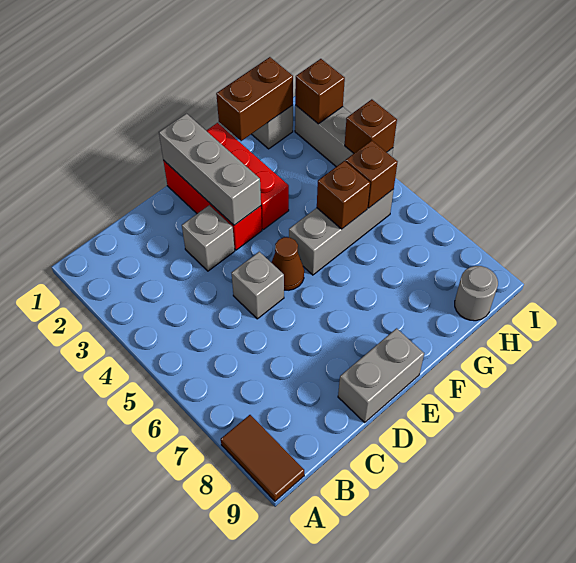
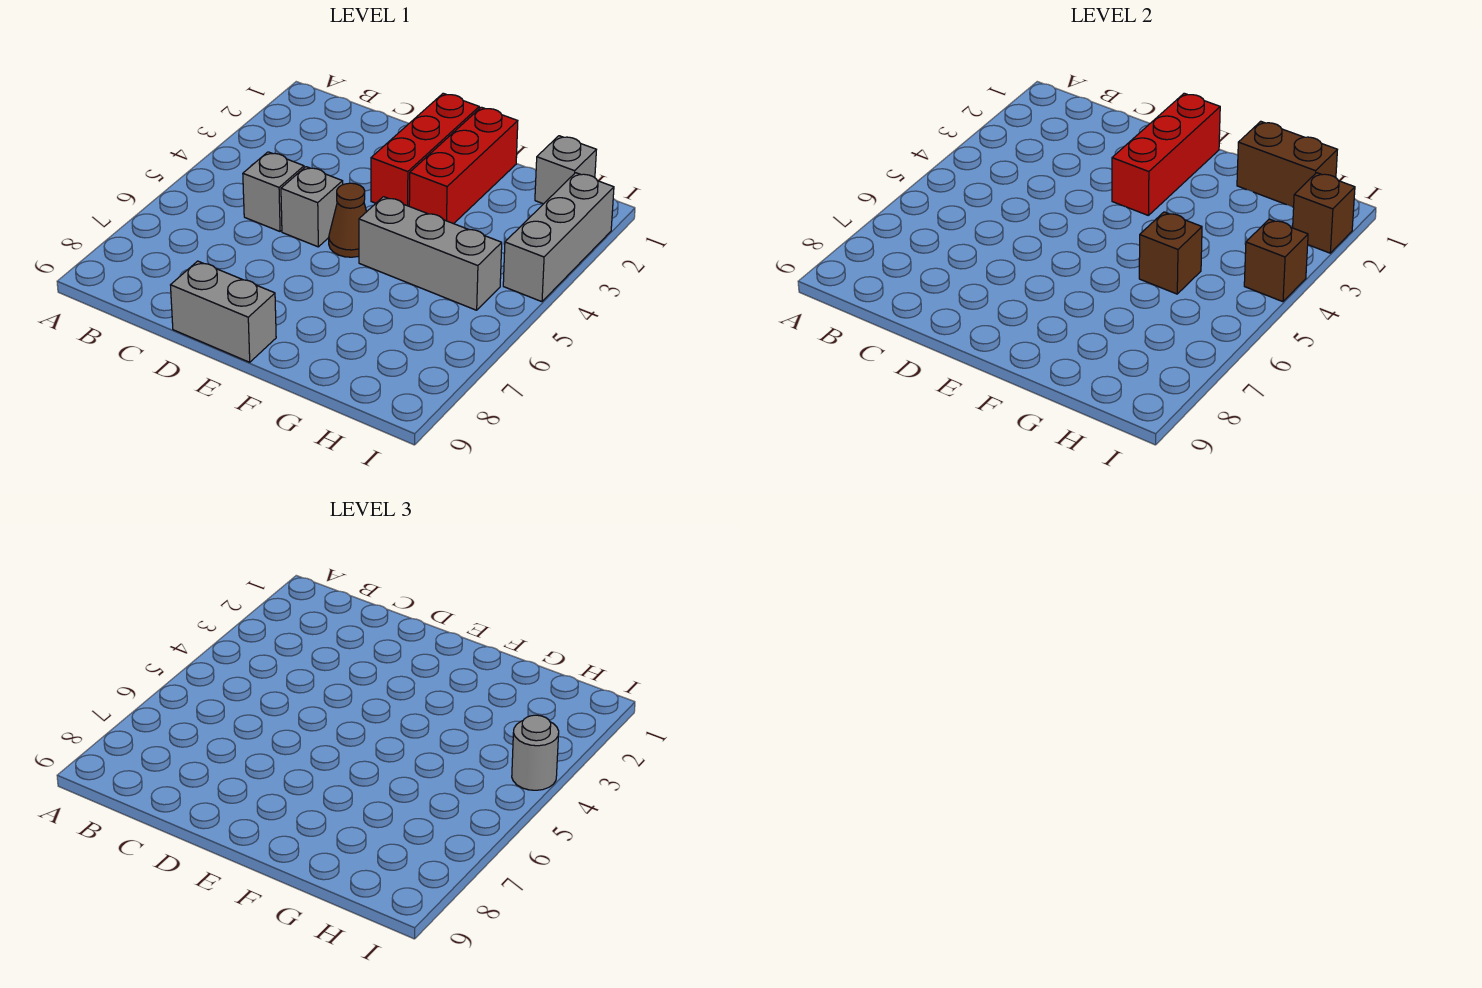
brown 1x2 tile [221,415,304,501] -> none
grey 1x1 brick [182,205,235,271] -> grey 1x1 brick moved to [243,152,304,231]
grey 1x3 brick [159,114,261,225] -> red 1x3 brick [1112,93,1220,215]
brown 1x1 brick [346,140,398,208] -> none
grey 1x1 round brick [455,266,498,321] -> grey 1x1 round brick moved to [512,715,559,790]

